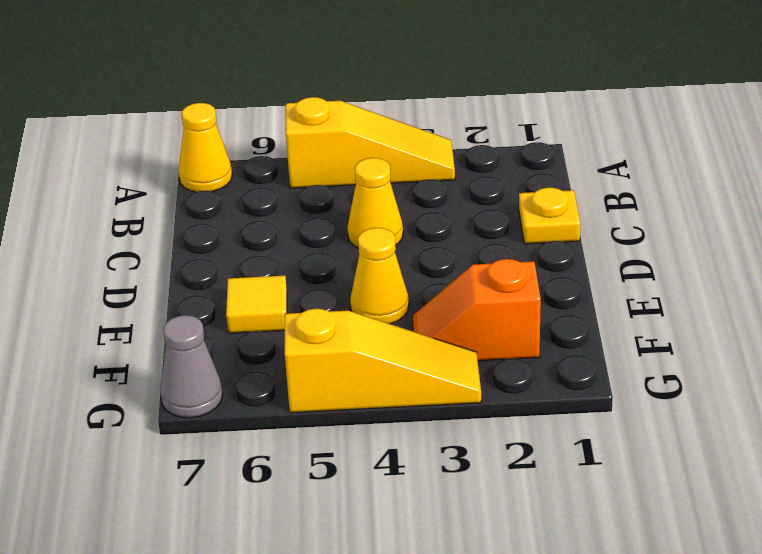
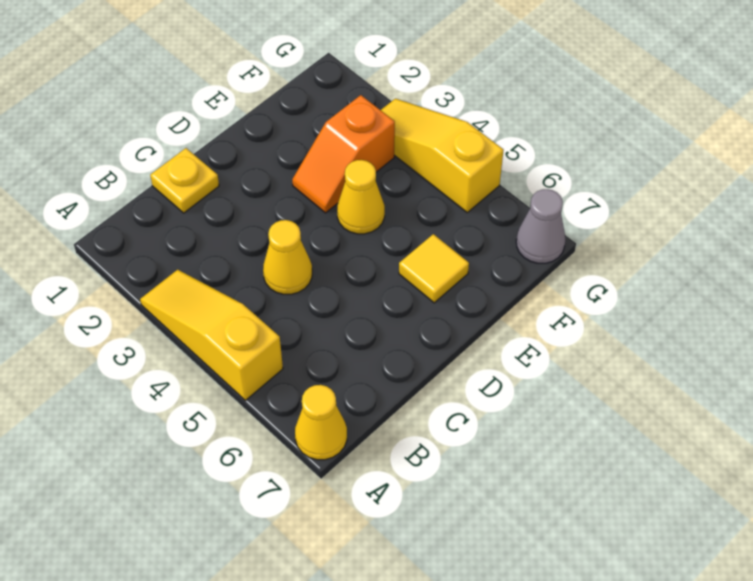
orange 1x2 slope [413,259,541,361] -> orange 1x2 slope turned to [292,95,395,213]

